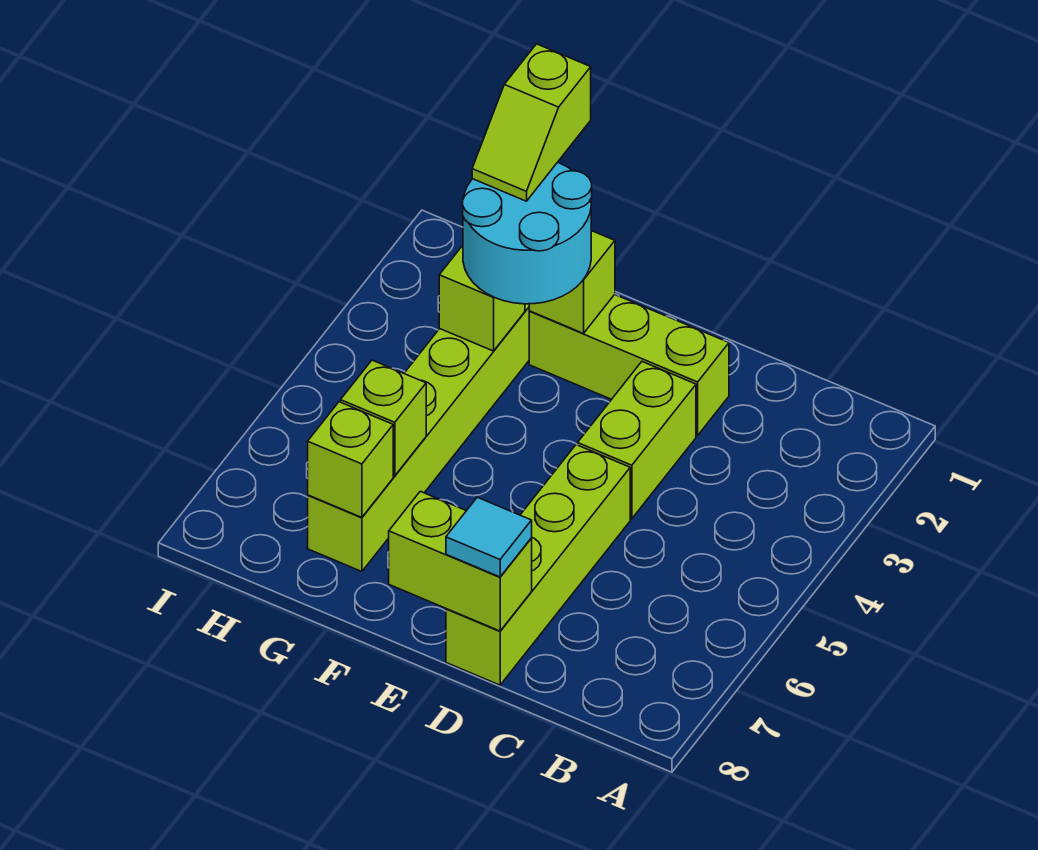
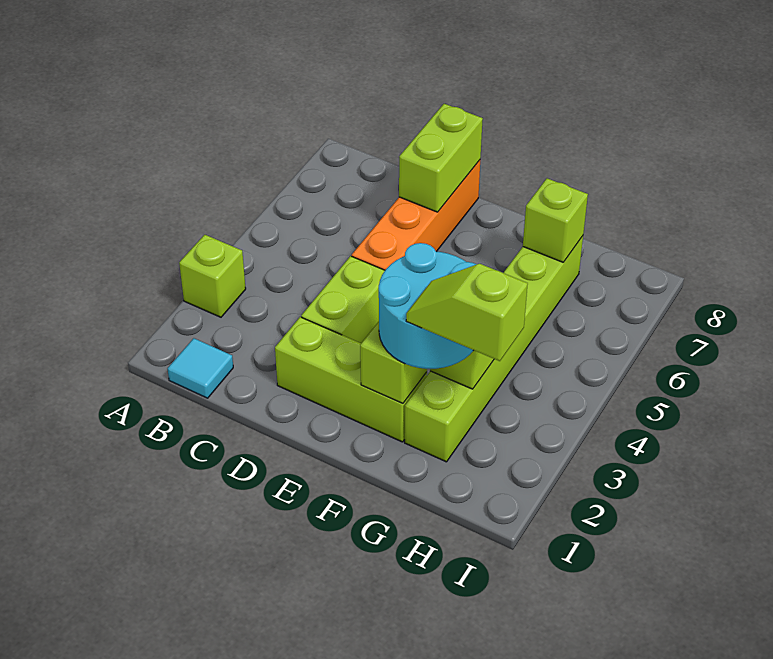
lime 1x4 brick [446,445,630,685] -> orange 1x4 brick [352,160,480,270]
lime 1x2 brick [389,491,532,631] -> lime 1x2 brick turned to [399,104,483,212]
cyan 1x1 tile [446,497,532,577] -> cyan 1x1 tile moved to [168,338,233,398]
lime 1x2 slope [472,44,591,201] -> lime 1x2 slope turned to [406,264,528,361]
lime 1x1 brick [341,360,426,476] -> lime 1x1 brick moved to [179,235,246,317]

